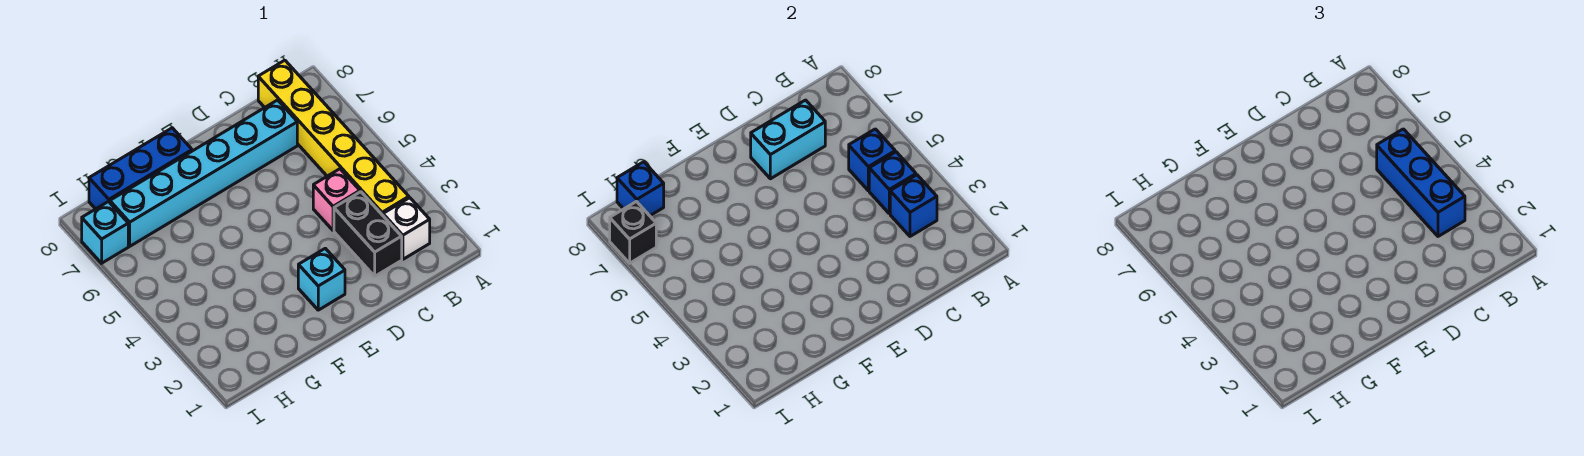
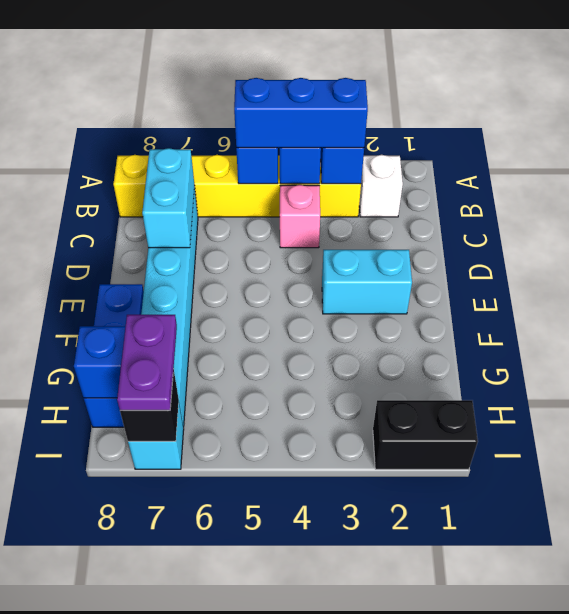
black 1x2 brick [334,192,402,276] -> black 1x2 brick moved to [373,400,478,469]
cyan 1x1 brick [298,248,345,310] -> cyan 1x2 brick [322,250,412,314]
none -> purple 1x2 plate [117,315,177,410]

